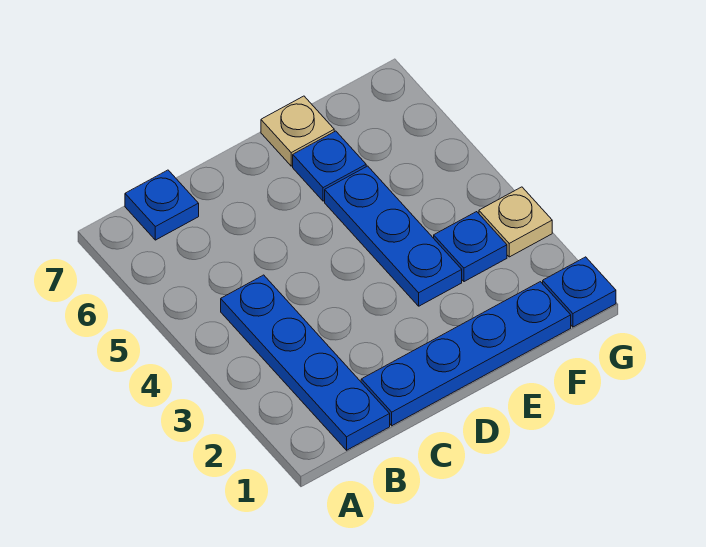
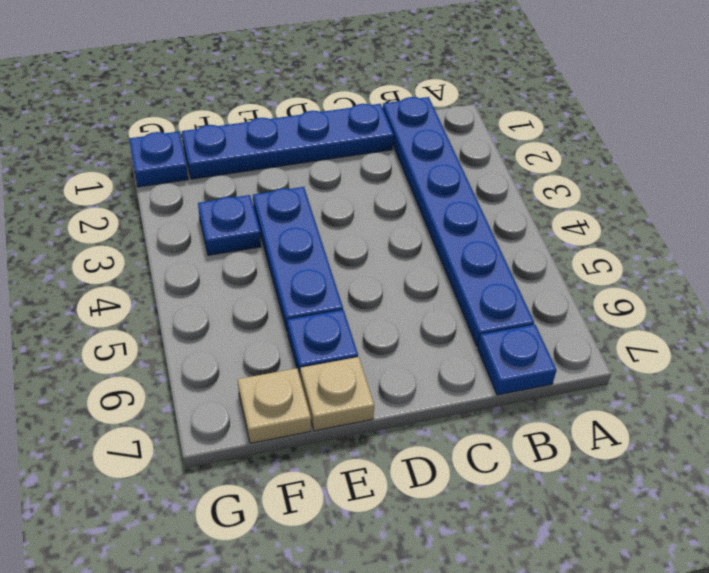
blue 1x4 plate [221,275,390,450] -> blue 1x6 plate [383,97,534,347]
tan 1x1 plate [479,187,552,257] -> tan 1x1 plate moved to [238,368,311,443]

